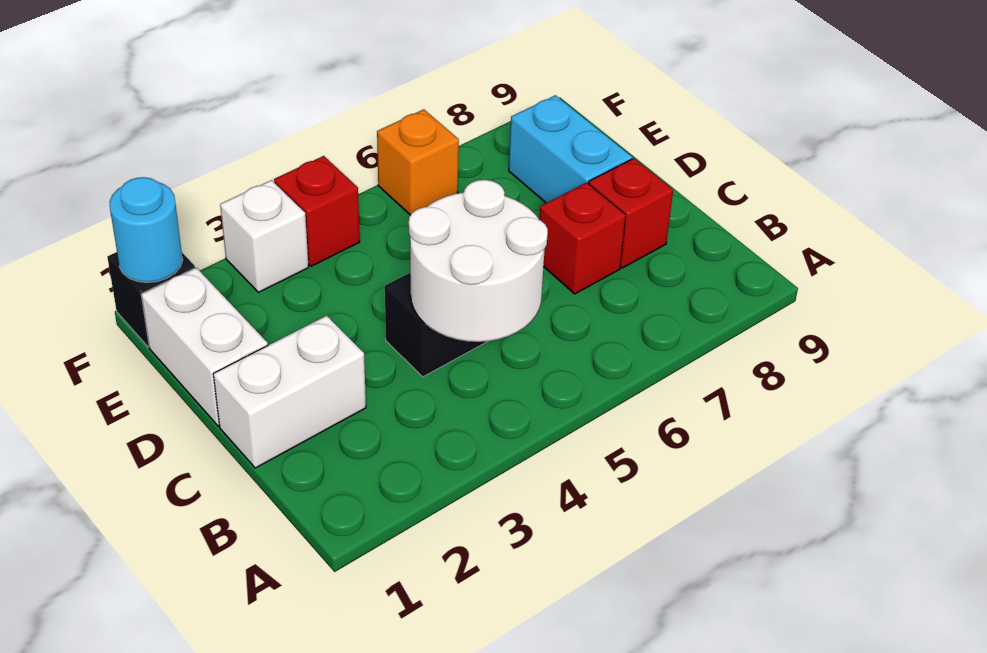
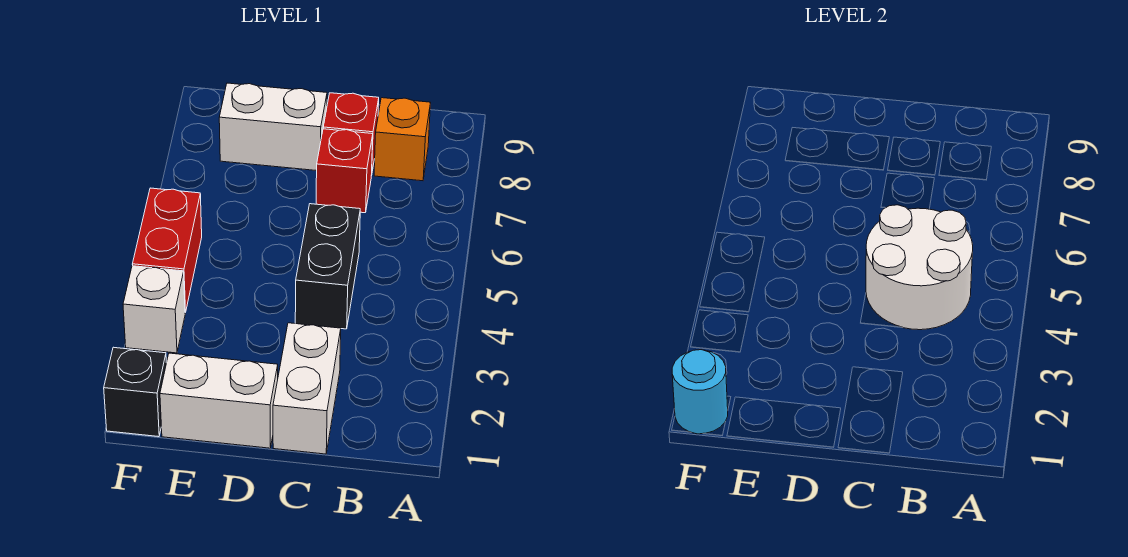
cyan 1x2 brick [509,95,632,203] -> white 1x2 brick [219,83,327,171]
red 1x1 brick [274,156,360,266] -> red 1x2 brick [132,188,202,312]
orange 1x1 brick [377,109,459,215] -> orange 1x1 brick moved to [374,98,430,181]

